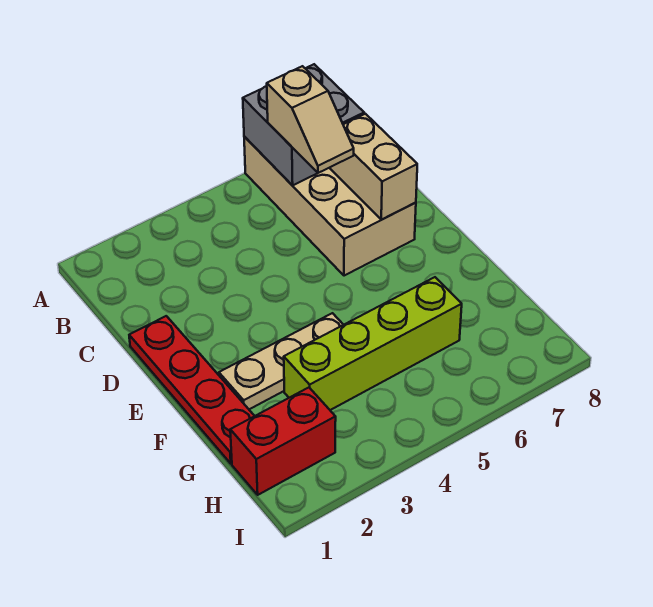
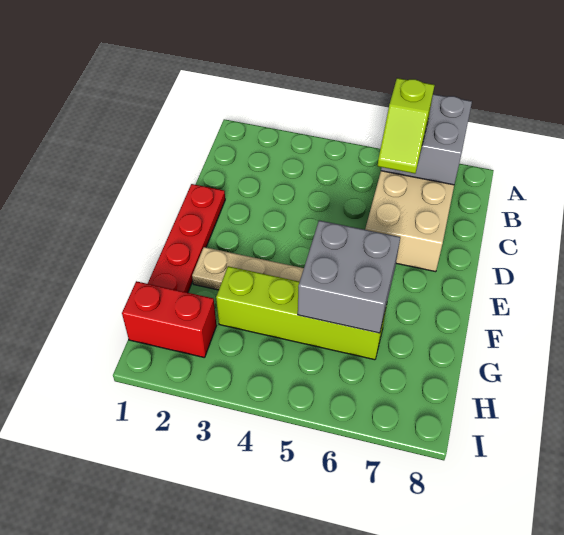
tan 1x2 slope [267,66,354,173] -> lime 1x2 slope [378,78,434,174]
tan 1x2 brick [330,114,417,220] -> none
none -> grey 2x2 brick [298,220,400,333]

